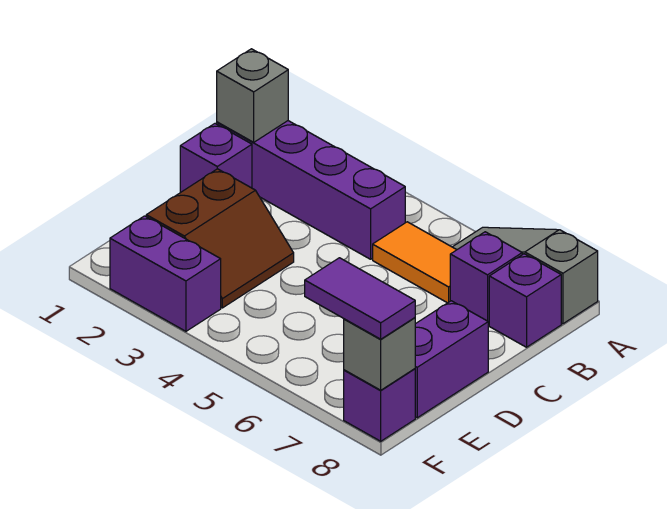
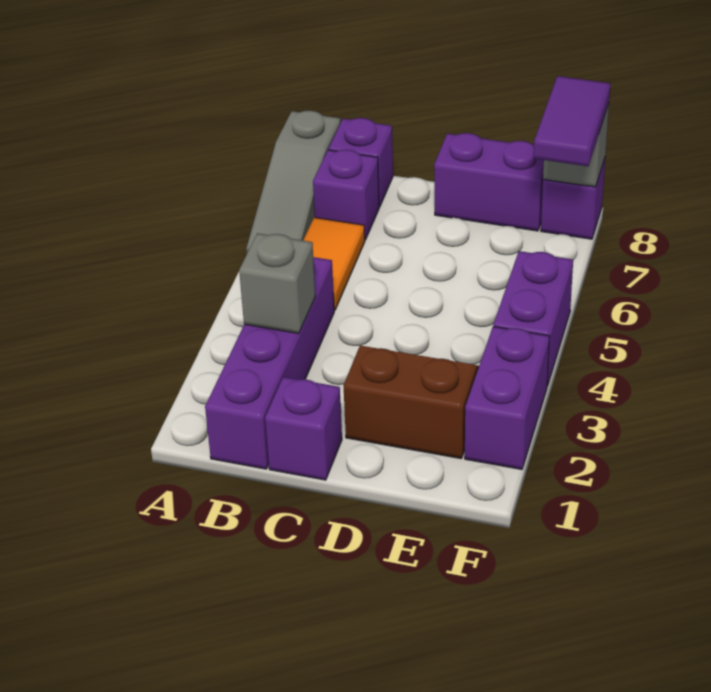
grey 1x1 brick [217,49,288,142] -> grey 1x1 brick moved to [239,233,315,334]
none -> purple 1x2 brick [493,251,573,386]

